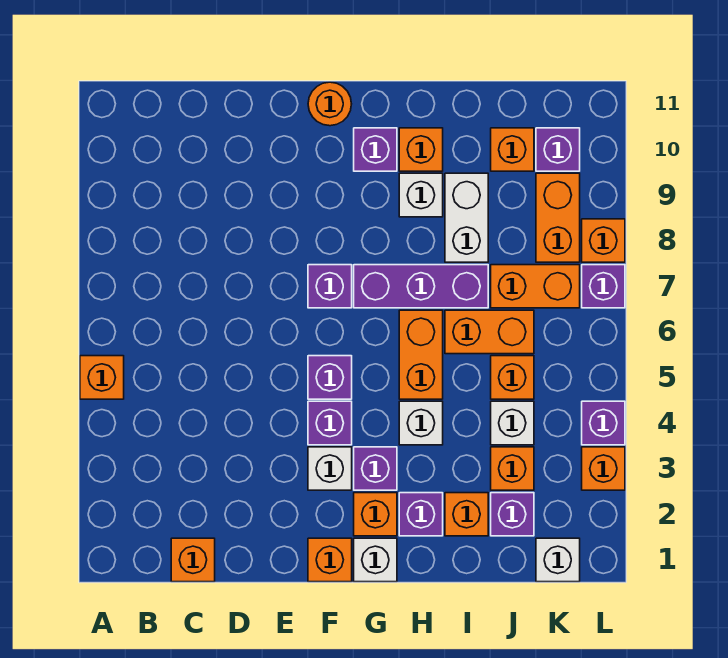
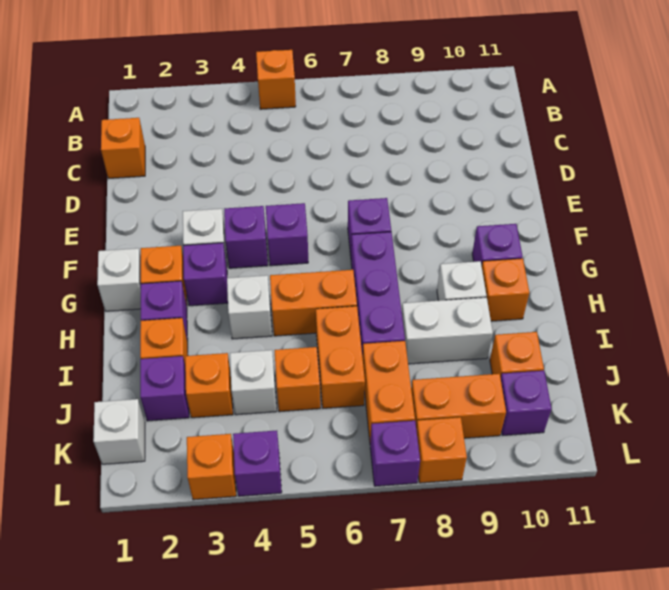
orange 1x1 brick [308,538,352,582] -> none
orange 1x1 round brick [308,82,351,126] -> none

